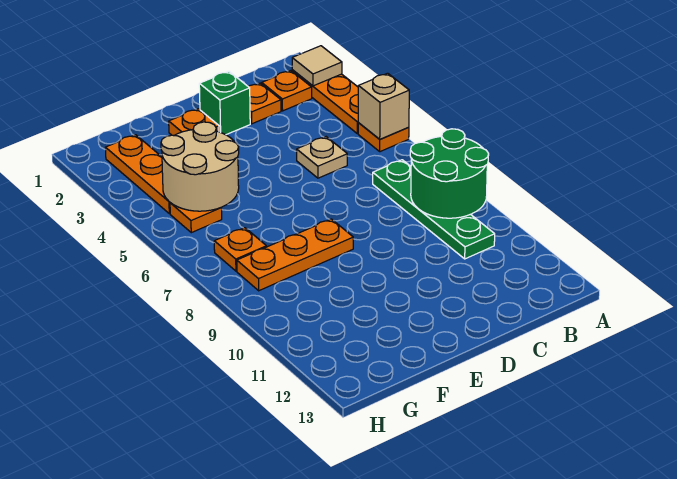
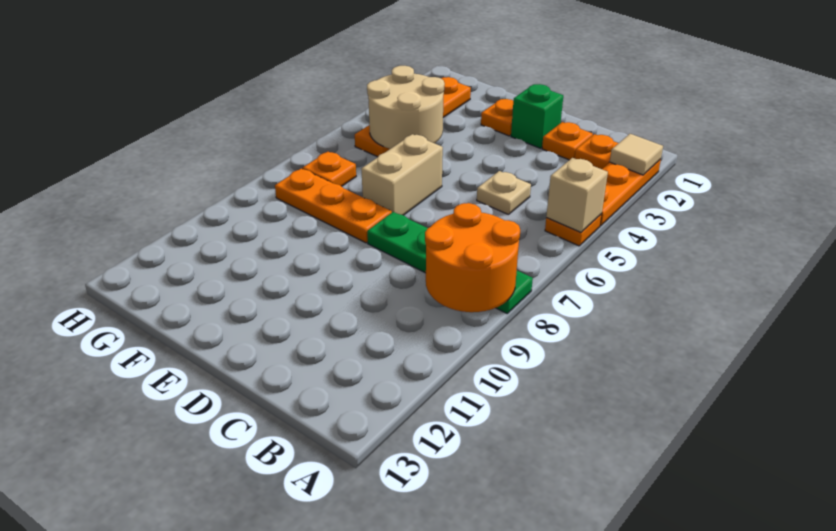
green 2x2 round brick [410,129,489,218] -> orange 2x2 round brick [425,203,520,312]
green 1x4 plate [373,160,495,259] -> green 1x4 plate turned to [367,212,533,313]
none -> tan 1x2 brick [361,134,443,215]

